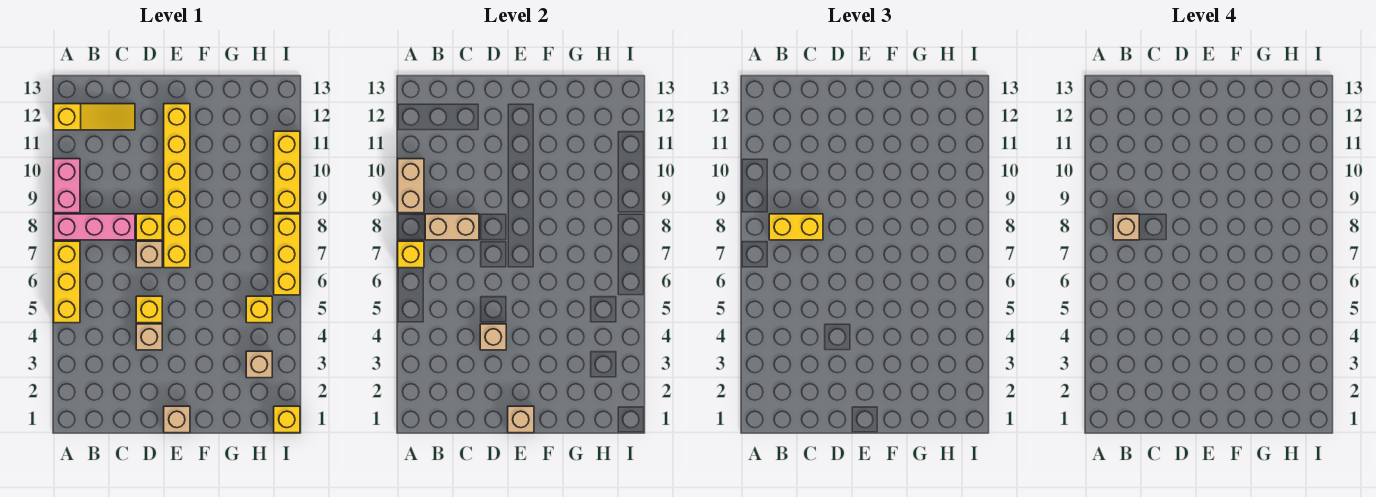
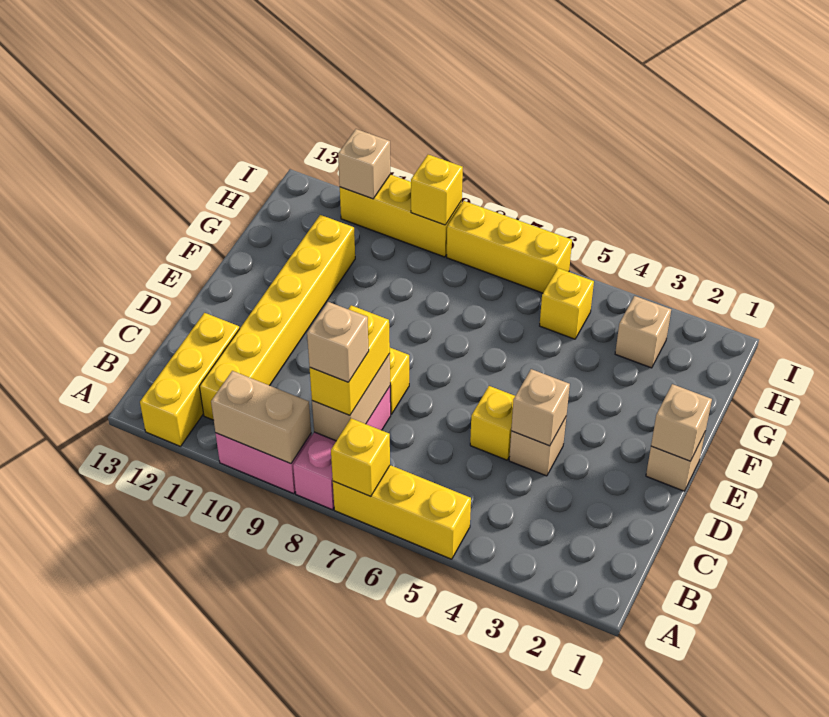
yellow 1x3 slope [54,104,135,130] -> yellow 1x3 brick [140,313,239,446]
tan 1x1 brick [136,241,162,268] -> tan 1x1 brick moved to [338,129,390,199]
yellow 1x6 brick [164,104,190,268] -> yellow 1x6 brick turned to [200,215,355,420]
yellow 1x1 brick [274,406,300,433] -> yellow 1x1 brick moved to [411,155,463,225]

